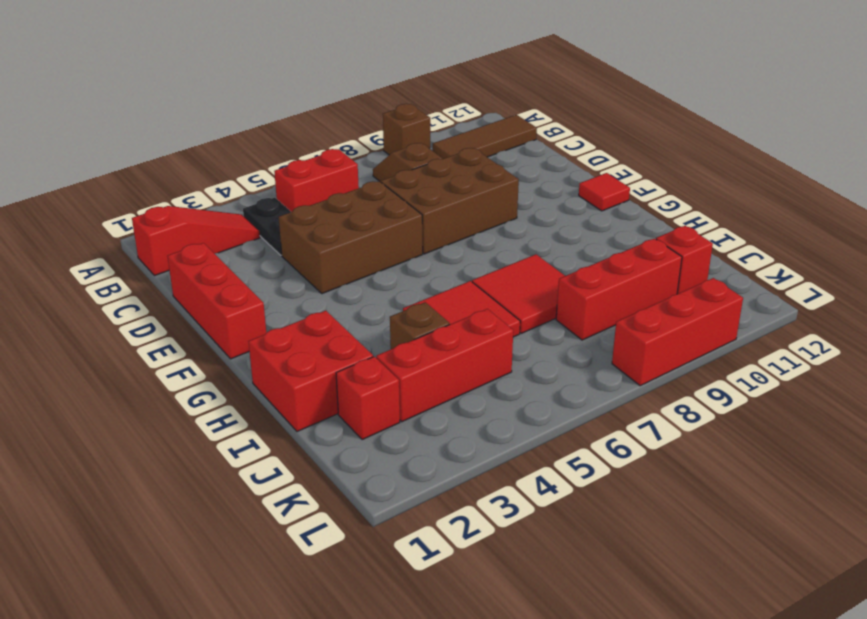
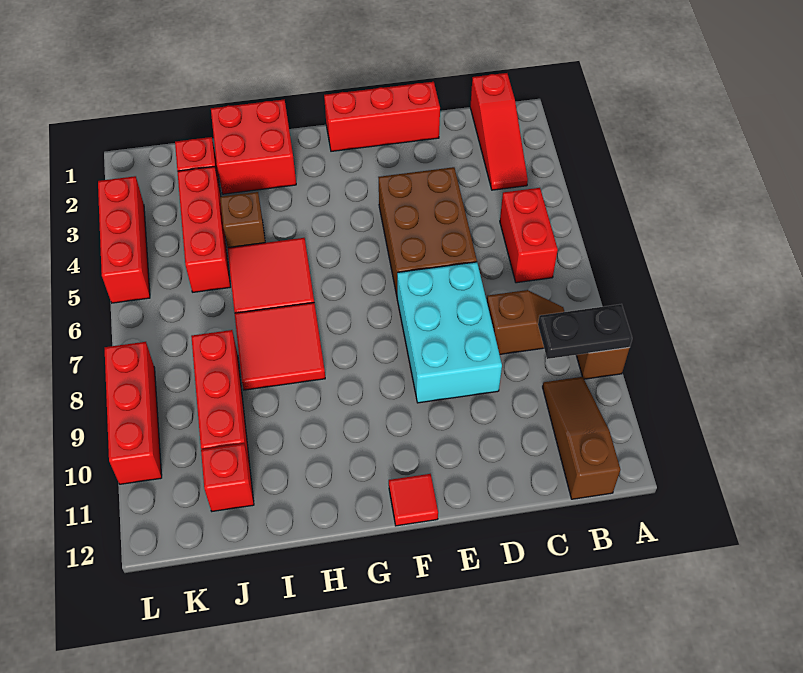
black 1x2 plate [243,198,291,255] -> black 1x2 plate moved to [538,304,632,359]
brown 1x3 tile [433,115,537,159] -> brown 1x3 slope [543,377,621,499]
brown 2x3 brick [381,148,519,254] -> cyan 2x3 brick [397,262,502,403]
none -> red 1x3 brick [98,176,150,303]

